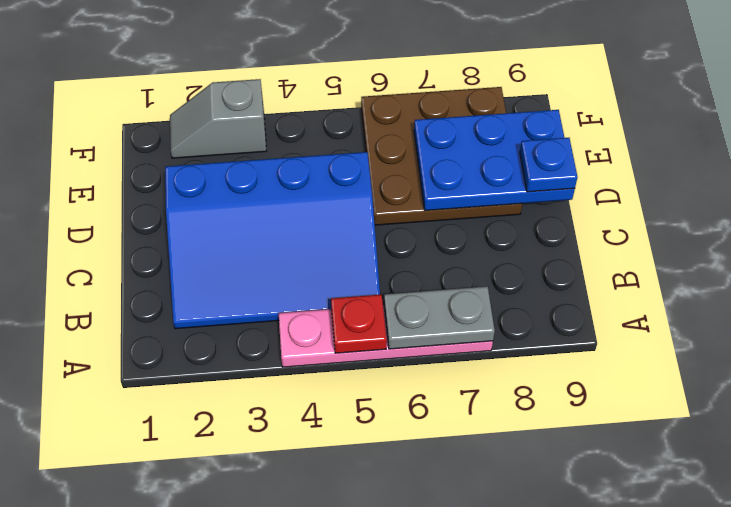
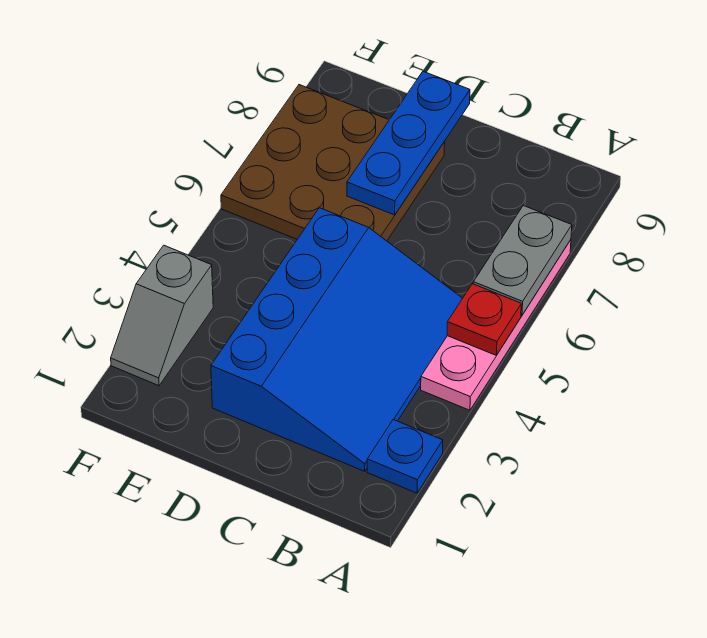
blue 2x3 plate [414,110,575,211] -> blue 1x3 plate [347,71,470,215]
blue 1x1 plate [520,138,577,192] -> blue 1x1 plate moved to [367,420,443,493]

